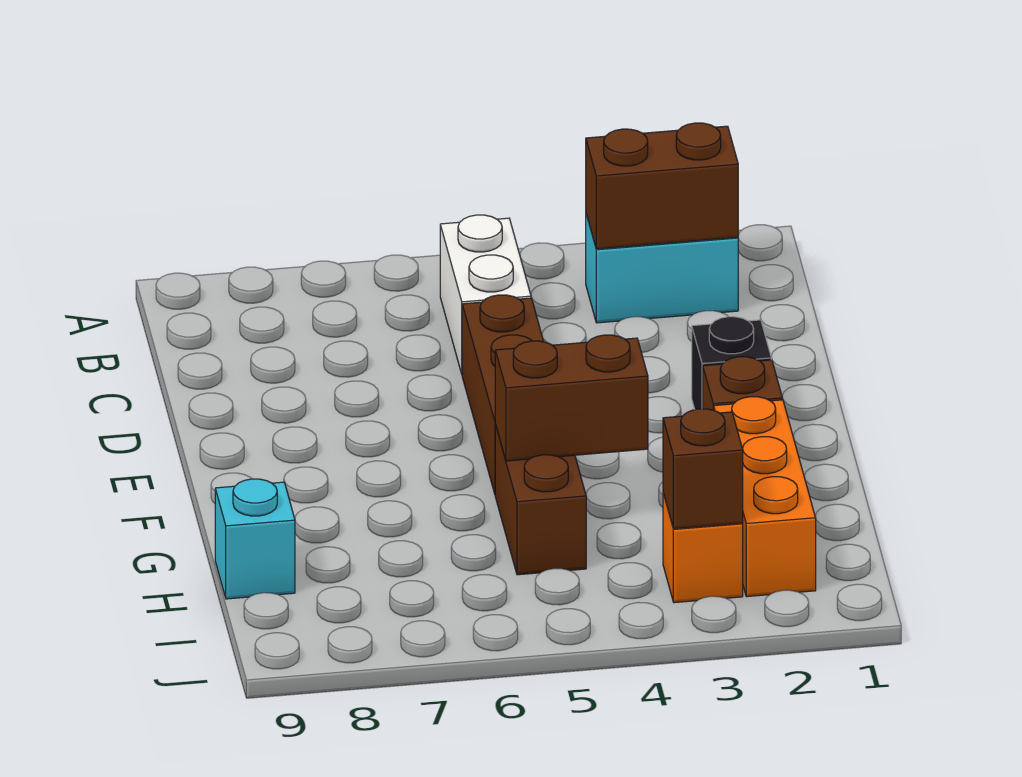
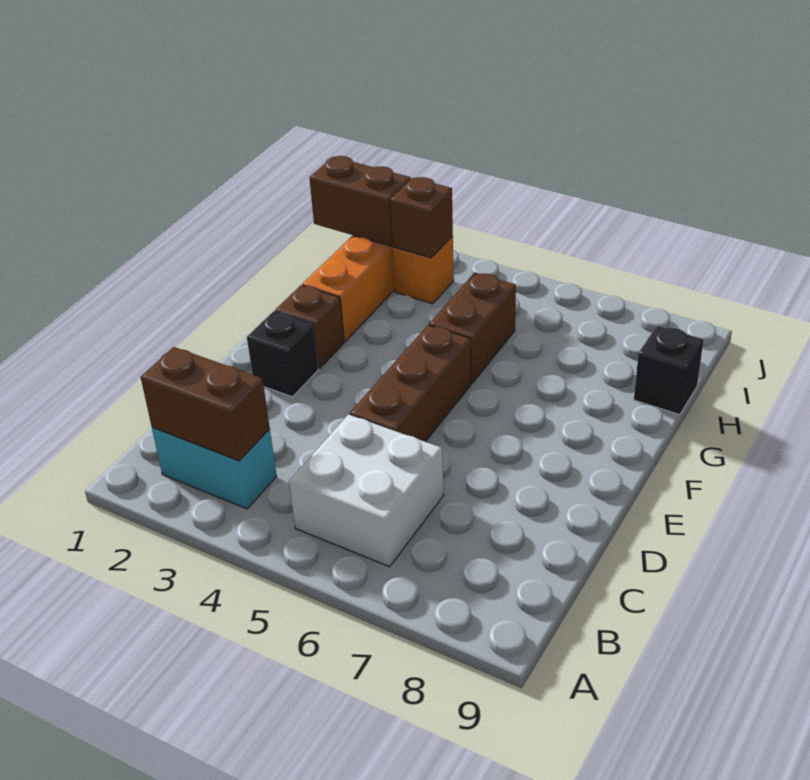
white 1x2 brick [440,215,531,374] -> white 2x2 brick [289,414,444,567]
brown 1x2 brick [495,335,648,461] -> brown 1x2 brick moved to [309,156,411,246]
cyan 1x1 brick [215,479,295,599] -> black 1x1 brick [634,326,704,415]

